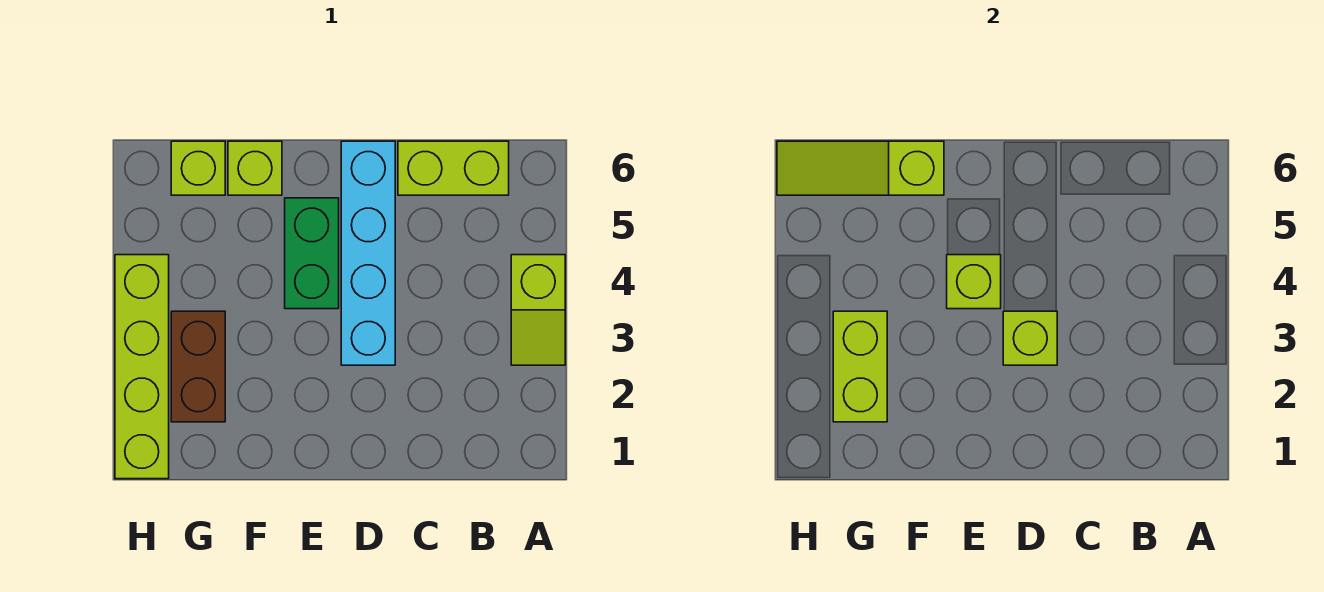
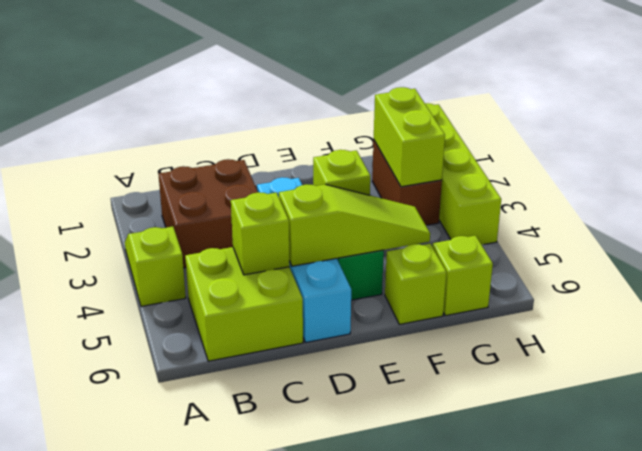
none -> brown 2x2 brick [159,159,258,268]
lime 1x2 brick [398,141,509,195] -> lime 2x2 brick [185,247,303,361]
lime 1x1 brick [1003,311,1057,365] -> lime 1x1 brick moved to [231,192,290,275]
lime 1x3 slope [777,141,944,195] -> lime 1x3 slope moved to [279,184,430,266]

